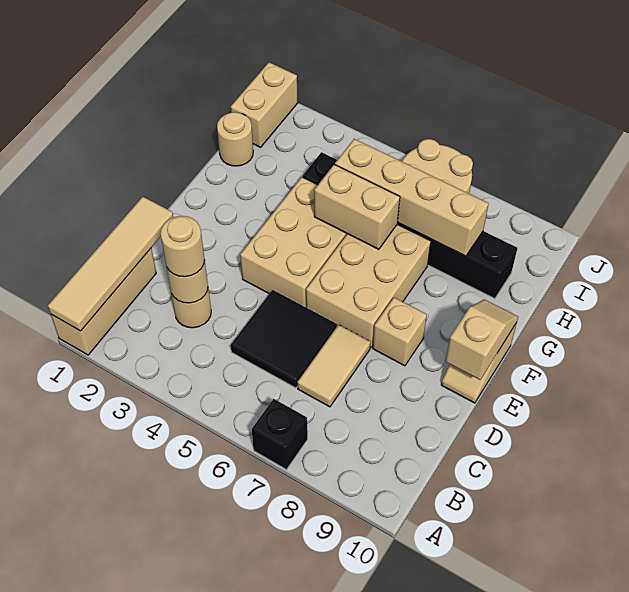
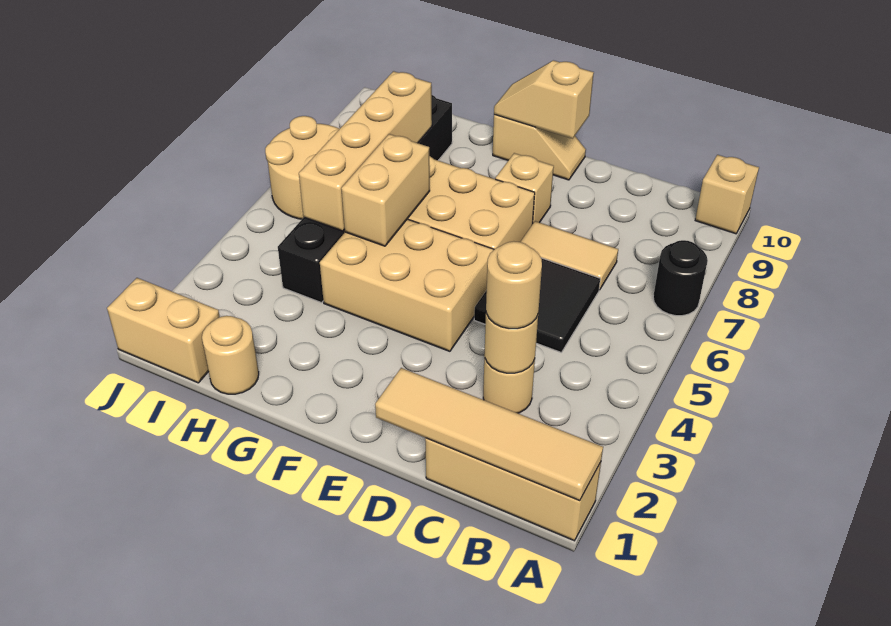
black 1x1 brick [252,399,308,470] -> black 1x1 round brick [653,240,708,316]
none -> tan 1x1 brick [695,155,759,234]

